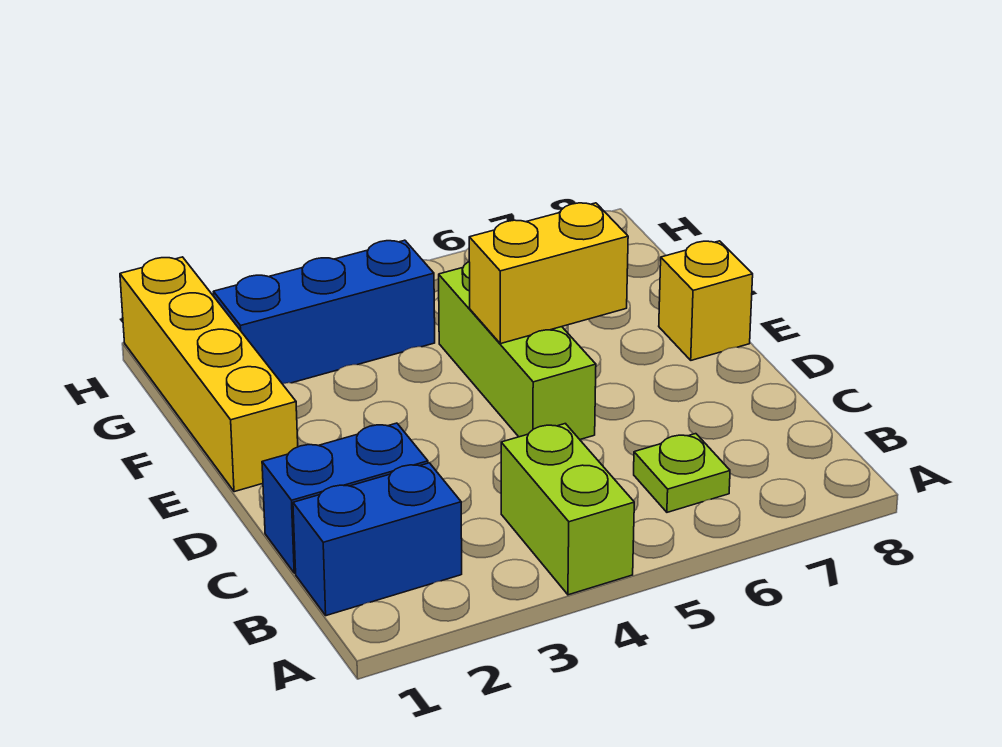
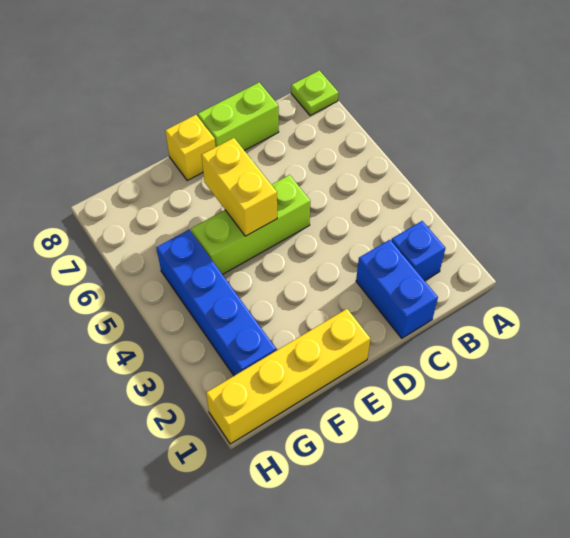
lime 1x2 brick [501,424,634,595] -> lime 1x2 brick moved to [198,83,279,151]
blue 1x2 brick [293,463,462,616] -> blue 1x1 brick [391,221,445,281]
lime 1x1 plate [634,434,730,512] -> lime 1x1 plate moved to [291,71,339,116]
blue 1x3 brick [214,240,435,384] -> blue 1x4 brick [156,229,276,376]

